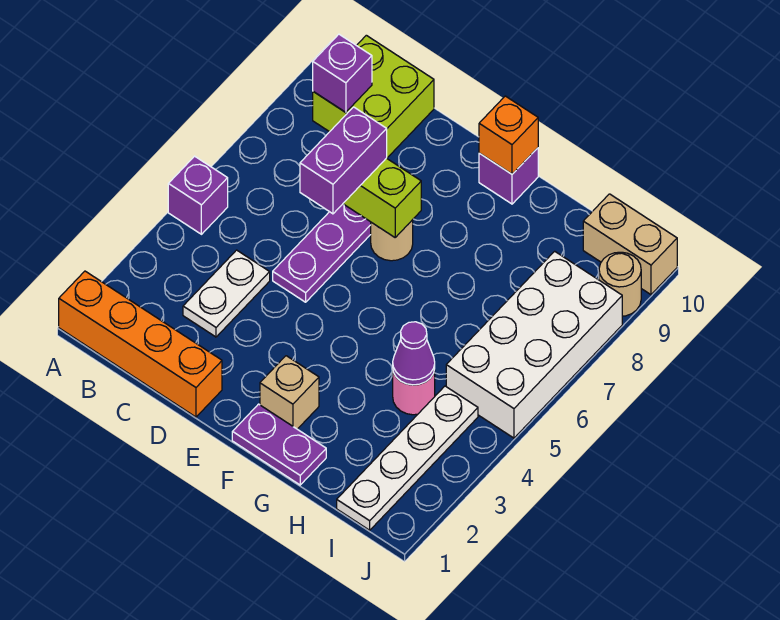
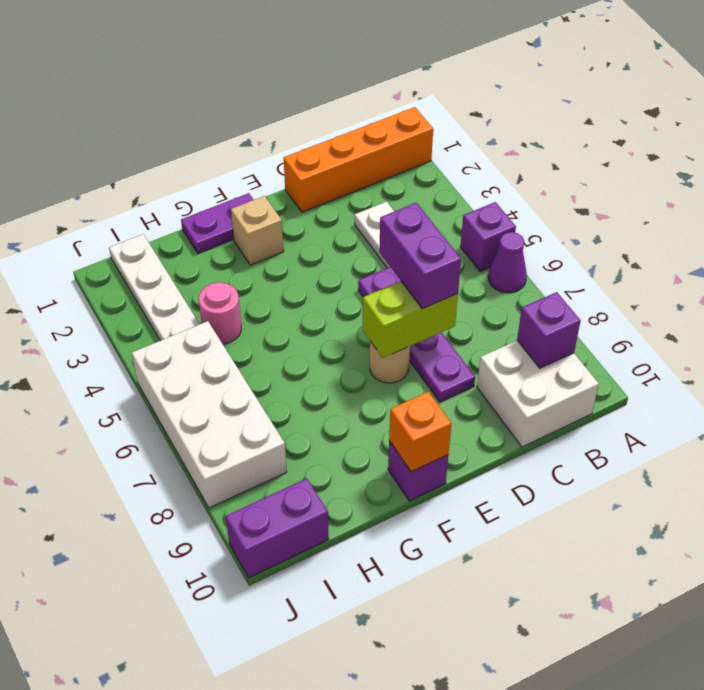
lime 2x2 brick [313,35,434,158] -> white 2x2 brick [477,341,599,447]
purple 1x1 cone [393,322,435,385] -> purple 1x1 cone moved to [488,232,527,293]
tan 1x2 brick [583,194,677,295] -> purple 1x2 brick [226,478,329,578]
tan 1x1 round brick [599,252,641,316] -> none

